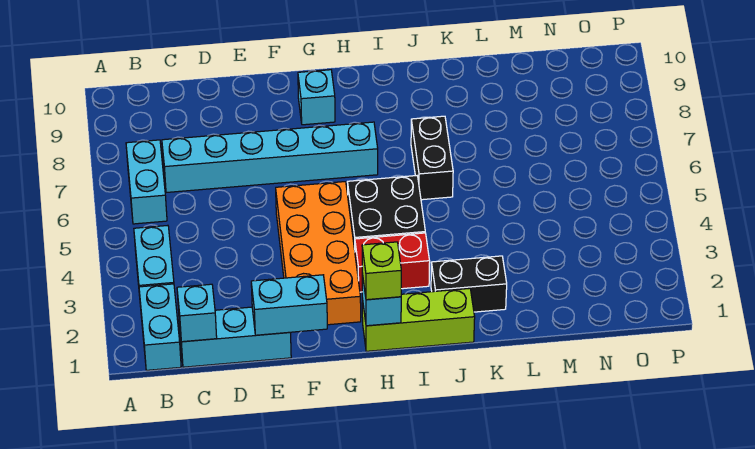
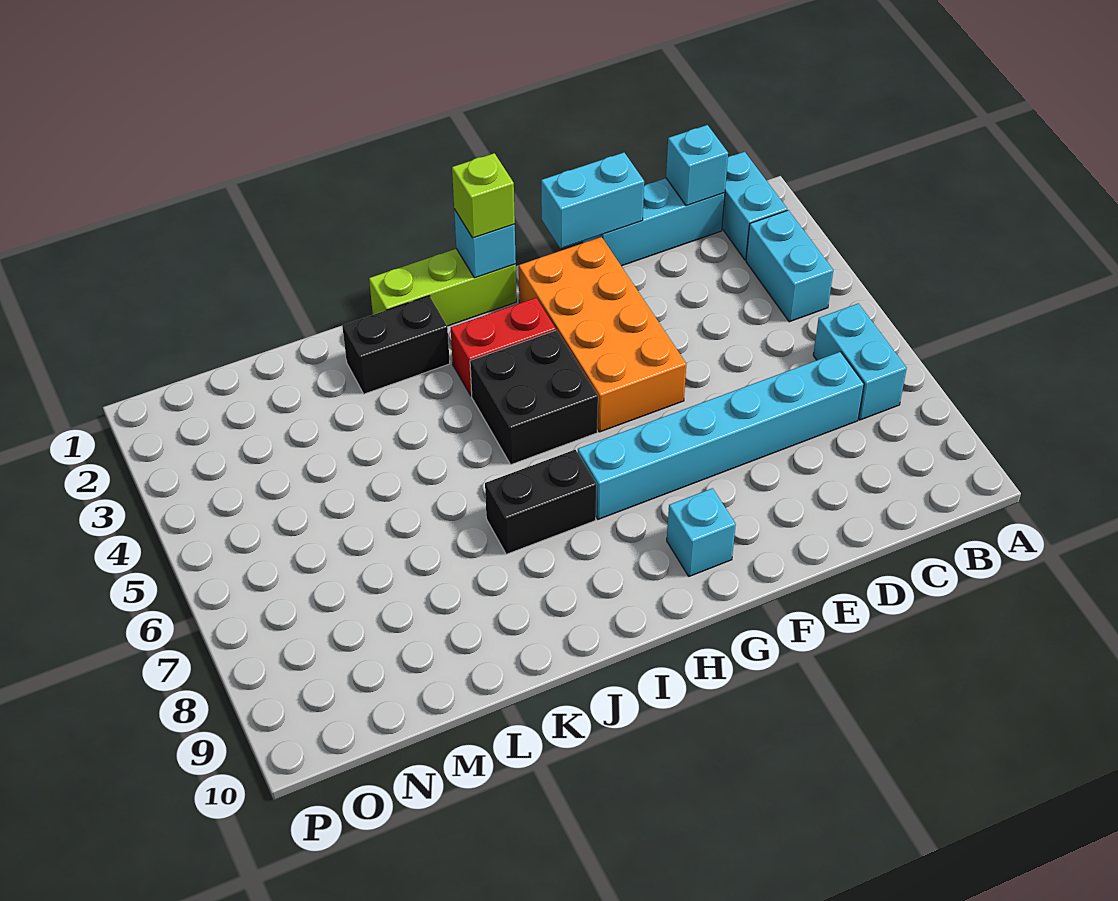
black 1x2 brick [411,116,453,200] -> black 1x2 brick turned to [485,450,596,554]

